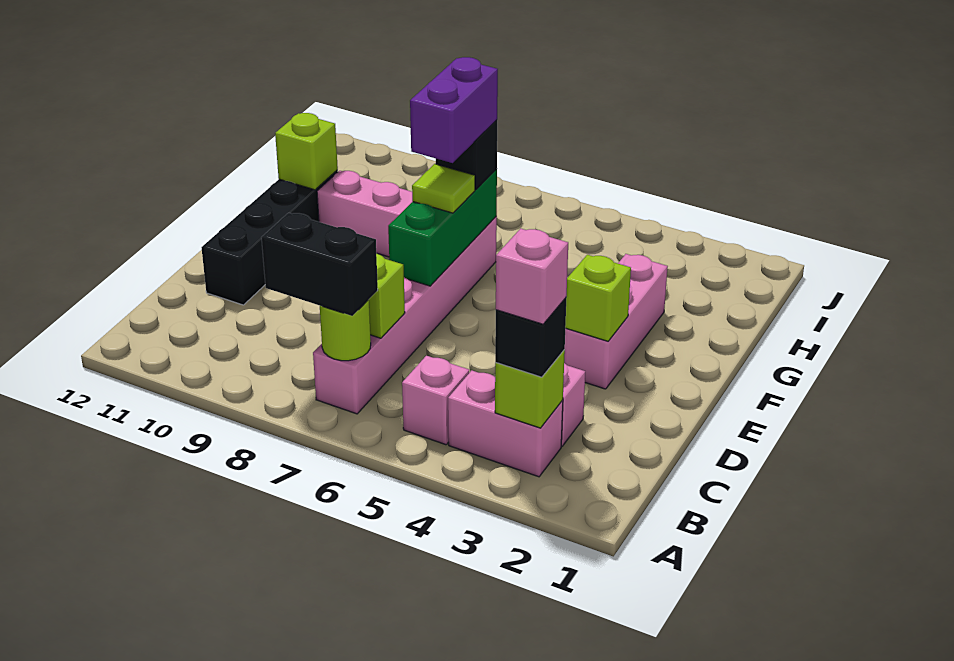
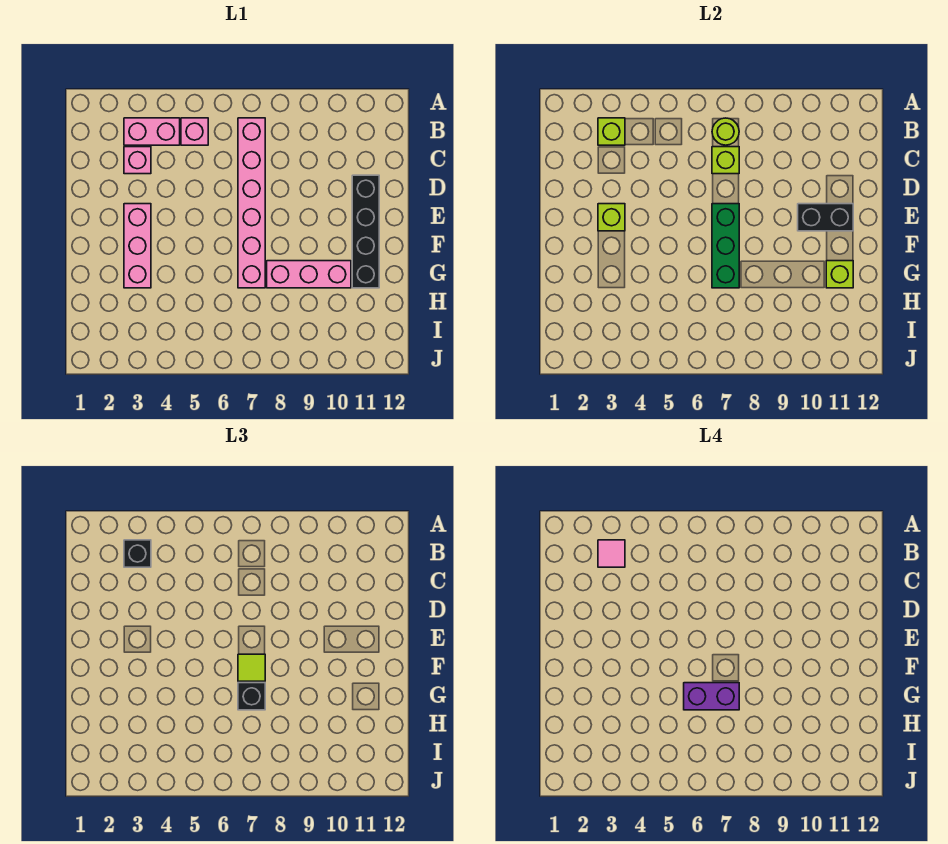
pink 1x1 brick [496,228,568,324] -> pink 1x1 tile [598,540,625,567]
black 1x2 brick [261,213,378,316] -> black 1x2 brick moved to [798,204,853,231]
purple 1x2 brick [410,57,498,163] -> purple 1x2 brick turned to [684,683,739,710]

